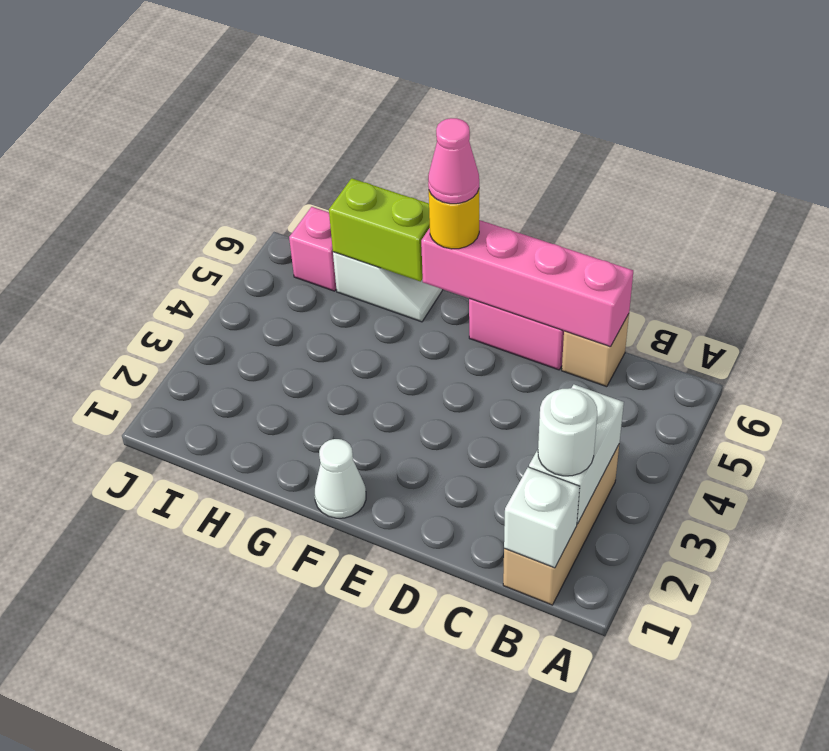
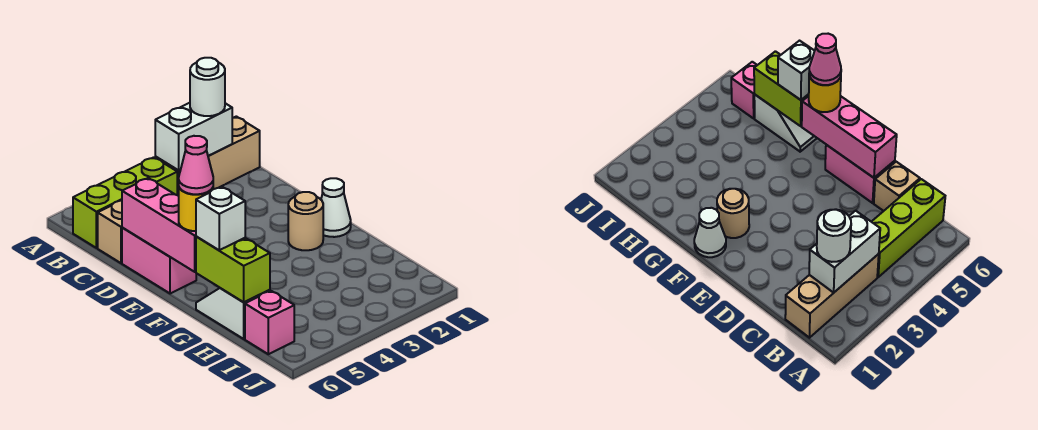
white 1x1 brick [504,467,580,568] -> white 1x1 brick moved to [196,187,245,250]
none -> lime 1x3 brick [73,157,177,248]
pink 1x4 brick [421,220,633,347] -> pink 1x3 brick [122,178,196,272]
none -> tan 1x1 round brick [288,192,323,250]

